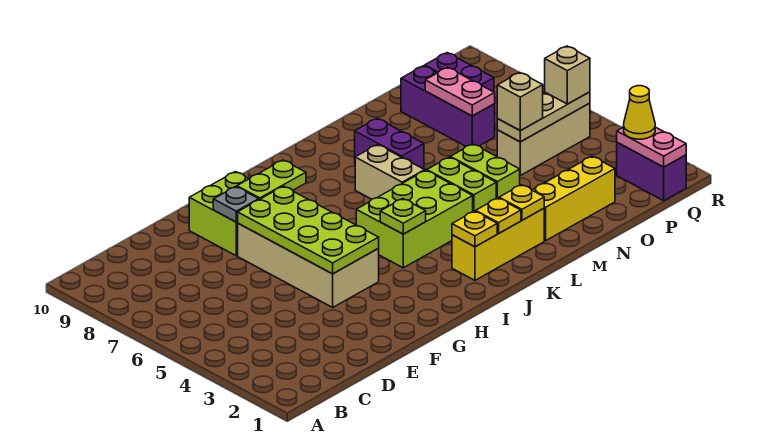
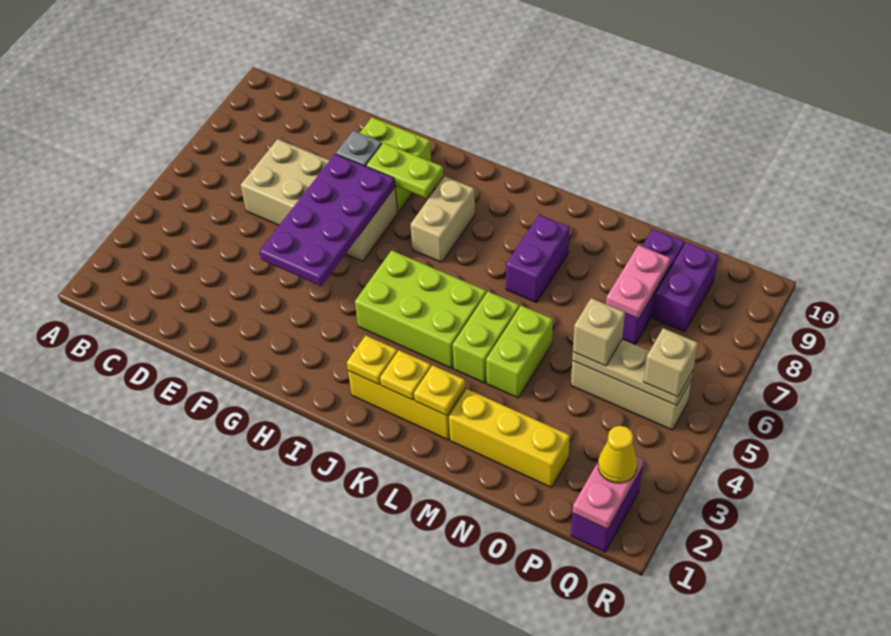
tan 2x4 brick [238,224,379,307] -> tan 2x4 brick turned to [241,139,398,261]
lime 2x4 plate [238,186,379,274] -> purple 2x4 plate [259,154,395,286]
lime 1x1 plate [380,199,426,234] -> none
tan 1x2 brick [355,145,425,199] -> tan 1x2 brick moved to [411,177,475,263]

